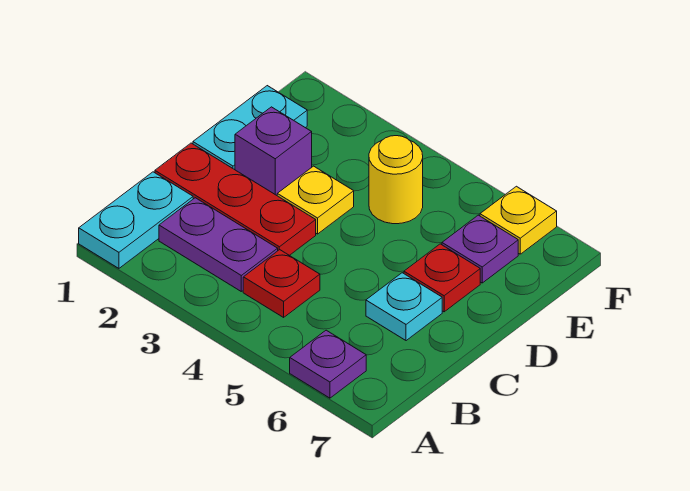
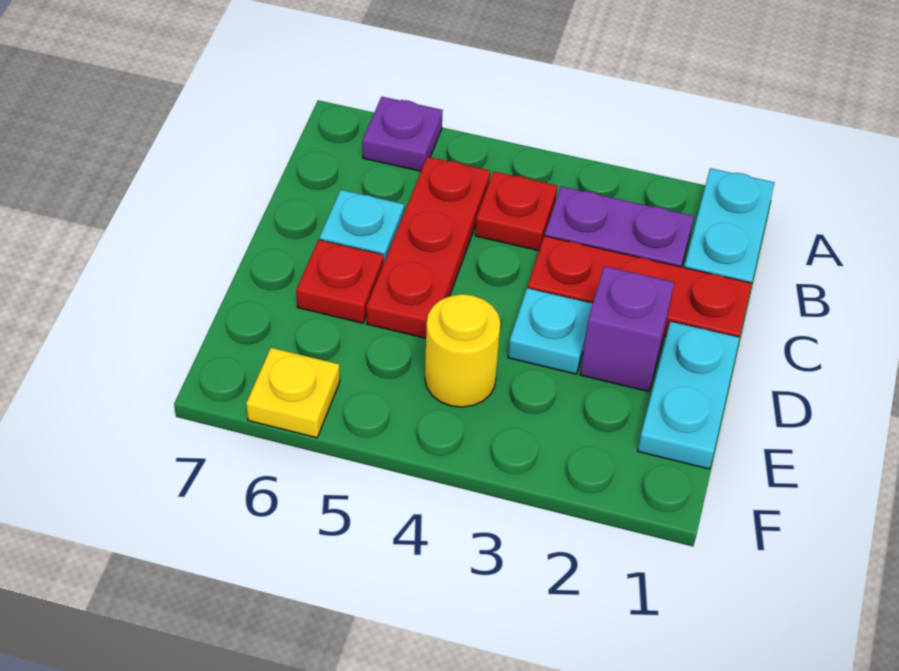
none -> red 1x3 plate [367,157,490,338]
yellow 1x1 plate [277,166,354,234] -> cyan 1x1 plate [508,288,593,374]
purple 1x1 plate [442,215,518,283] -> none

